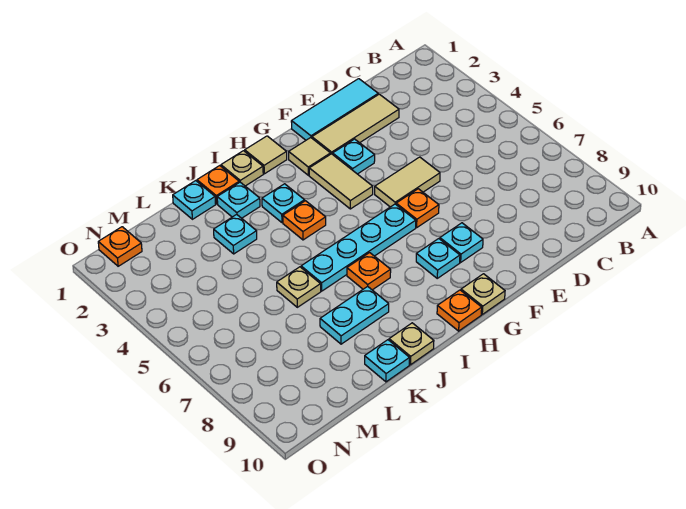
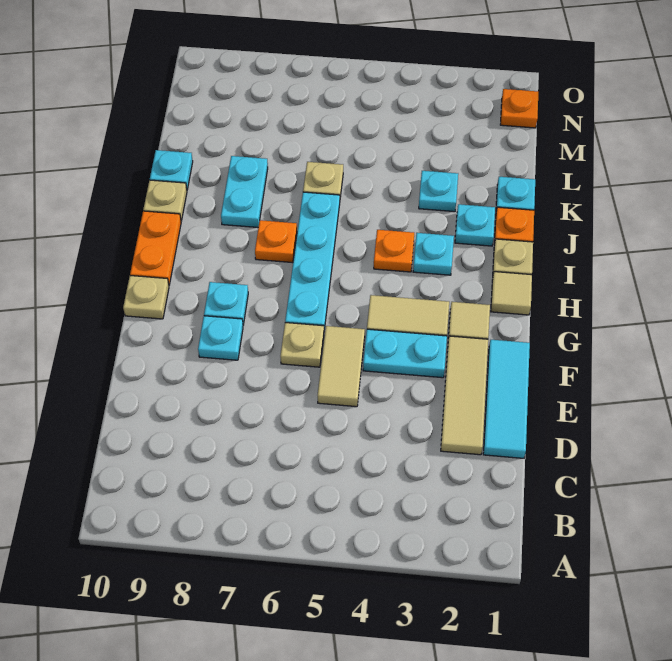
cyan 1x1 plate [333,139,375,174] -> cyan 1x2 plate [363,329,447,378]
orange 1x1 plate [396,189,439,228] -> tan 1x1 plate [280,323,324,367]
orange 1x1 plate [437,290,482,331] -> orange 1x2 plate [130,211,181,285]

